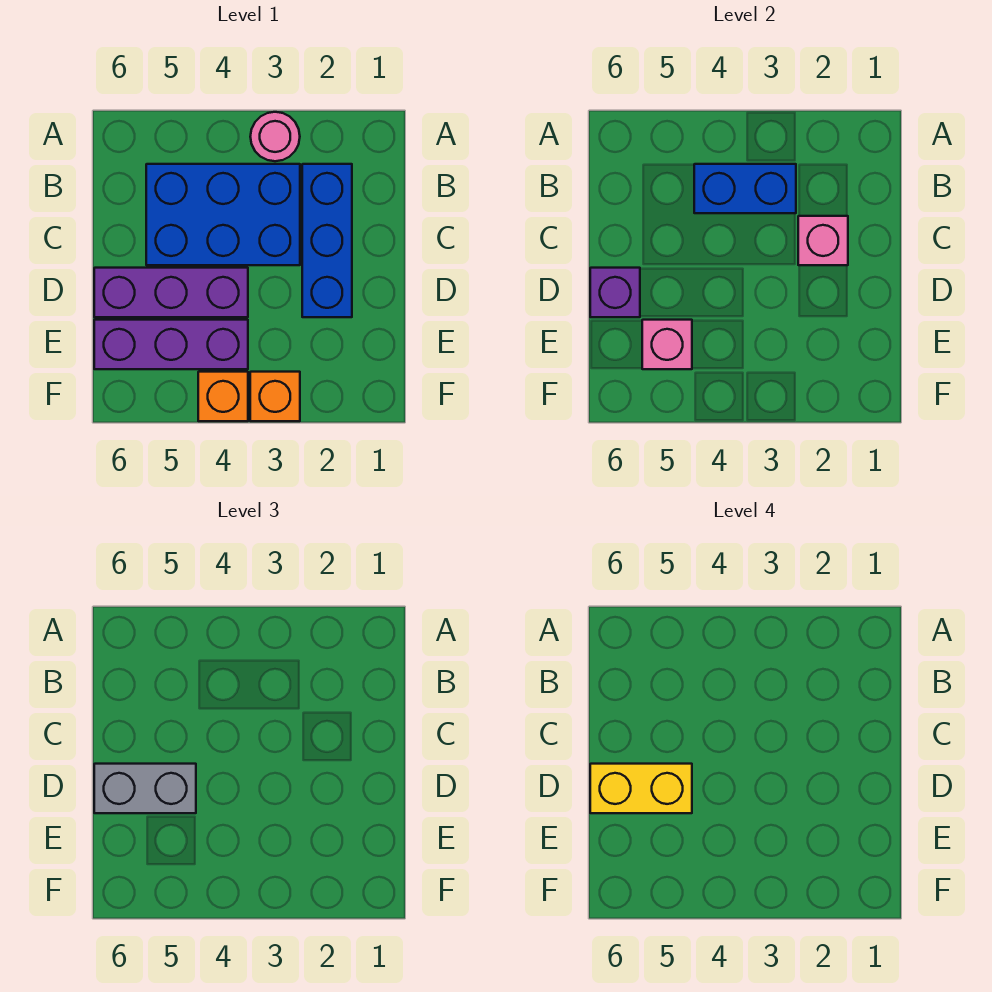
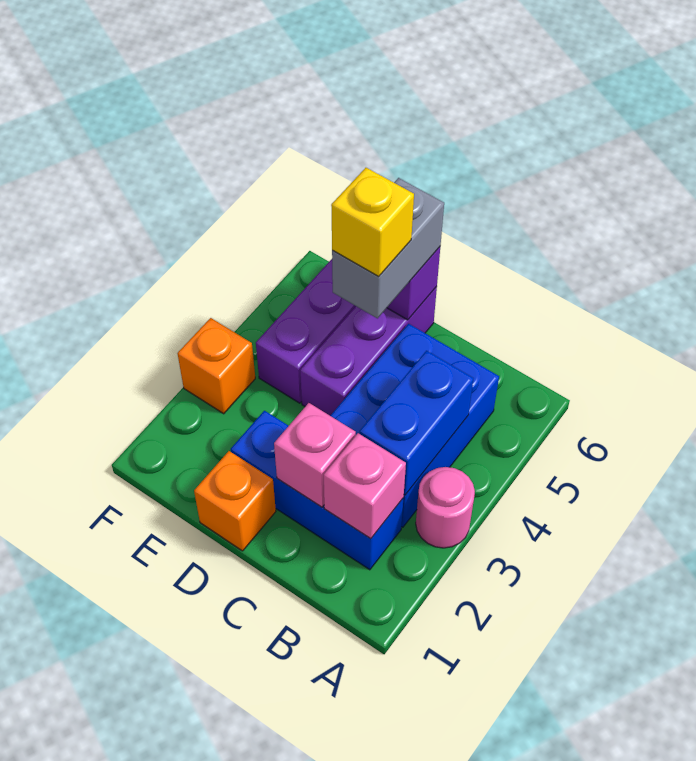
yellow 1x2 brick [590,764,692,813] -> yellow 1x1 brick [331,168,414,277]
pink 1x1 brick [642,320,692,369] -> pink 1x1 brick moved to [324,433,406,539]
orange 1x1 brick [198,372,248,421] -> orange 1x1 brick moved to [194,451,276,551]

